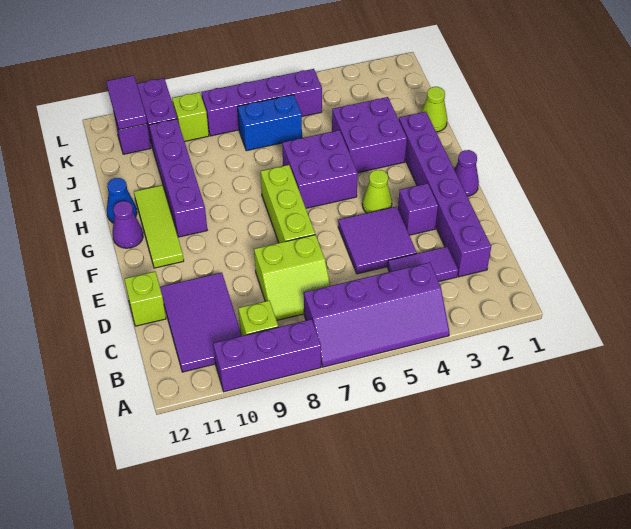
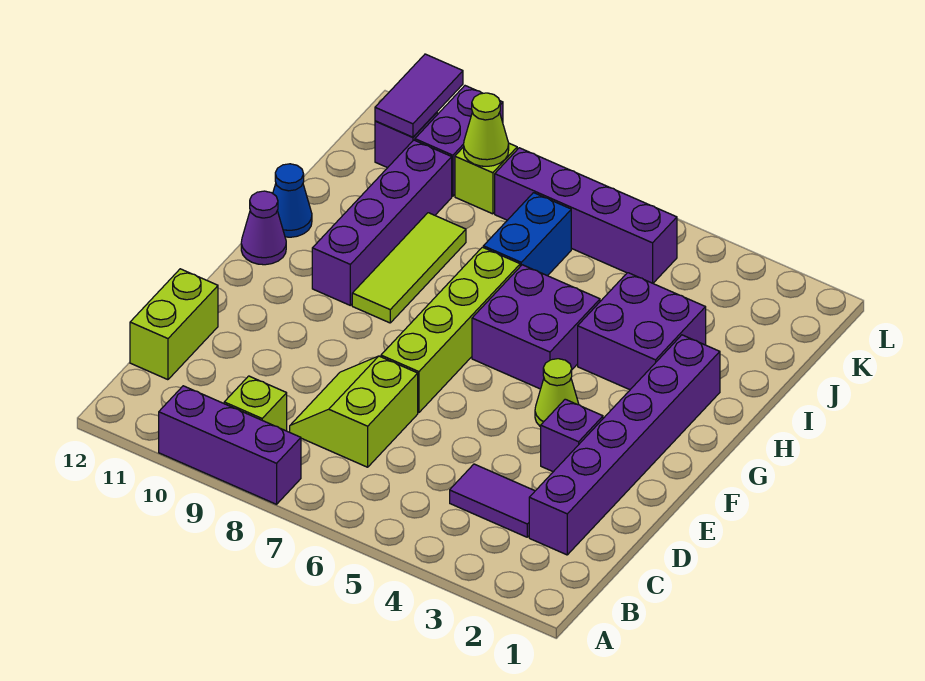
purple 2x4 slope [304,262,449,367] -> none
purple 2x3 tile [160,273,242,372] -> none
lime 2x2 slope [254,235,330,320] -> lime 2x2 slope turned to [290,356,418,467]
purple 2x2 tile [338,206,417,274] -> none
lime 1x1 brick [125,272,166,326] -> lime 1x2 brick [130,269,218,380]
lime 1x3 brick [261,165,315,243] -> lime 1x4 brick [381,247,520,413]
purple 1x1 cone [454,150,479,196] -> none
lime 1x3 tile [134,185,184,268] -> lime 1x3 tile moved to [352,213,466,323]
lime 1x1 cone [421,87,447,132] -> lime 1x1 cone moved to [464,93,509,166]
blue 1x2 brick [238,95,302,151] -> blue 1x2 brick turned to [483,193,571,276]

